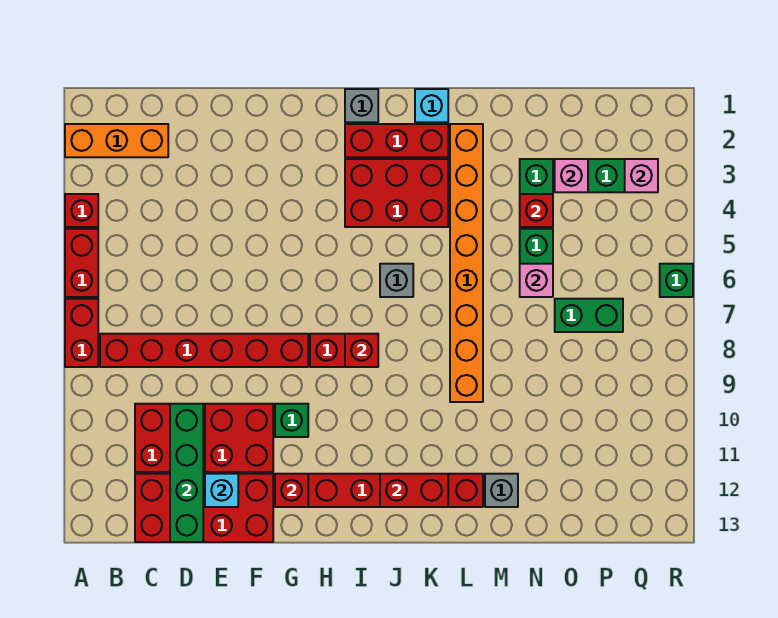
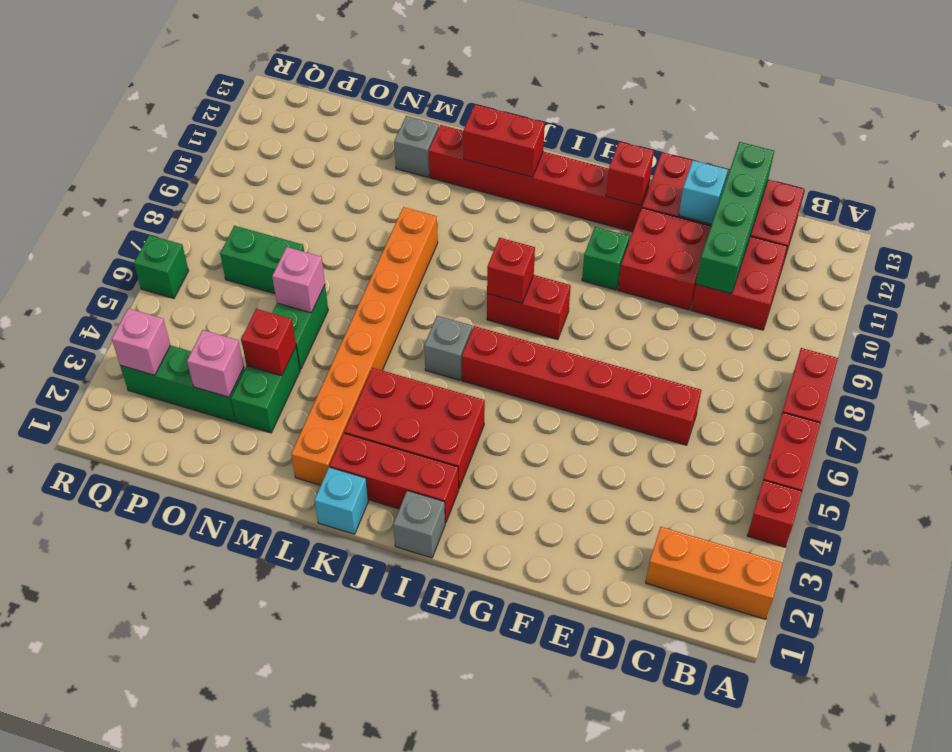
red 1x6 brick [100,334,308,367] -> red 1x6 brick moved to [462,326,701,445]

